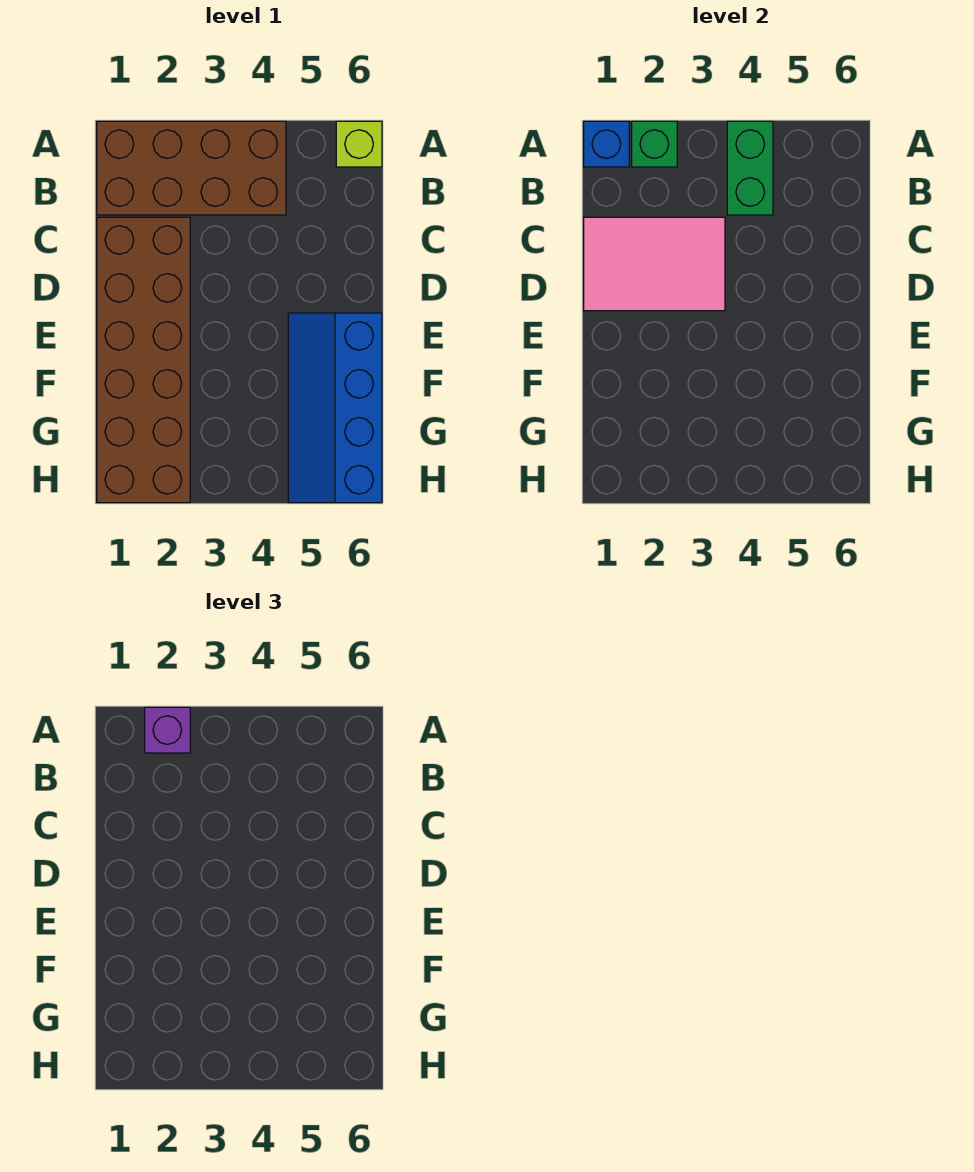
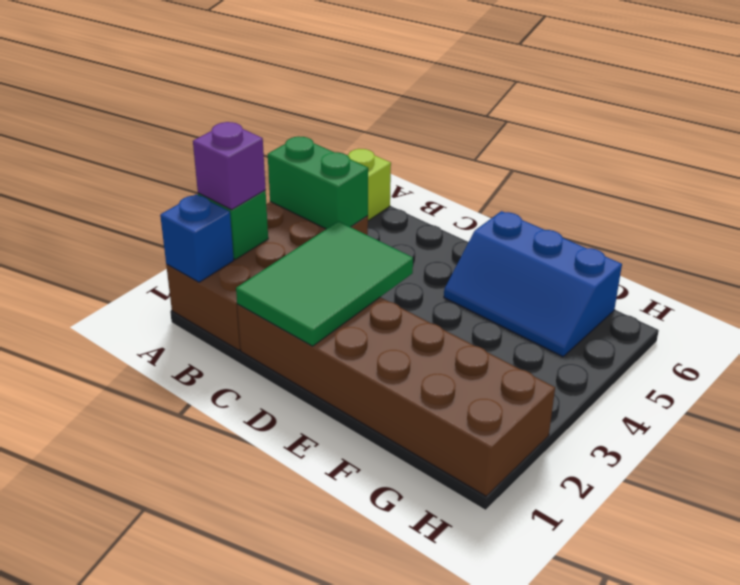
pink 2x3 tile [584,217,725,311] -> green 2x3 tile [236,221,413,346]
blue 2x4 slope [288,313,382,503] -> blue 2x3 slope [444,211,622,357]

